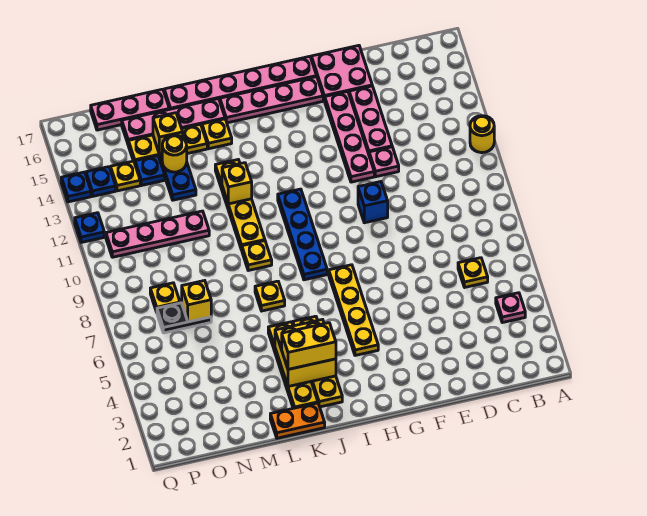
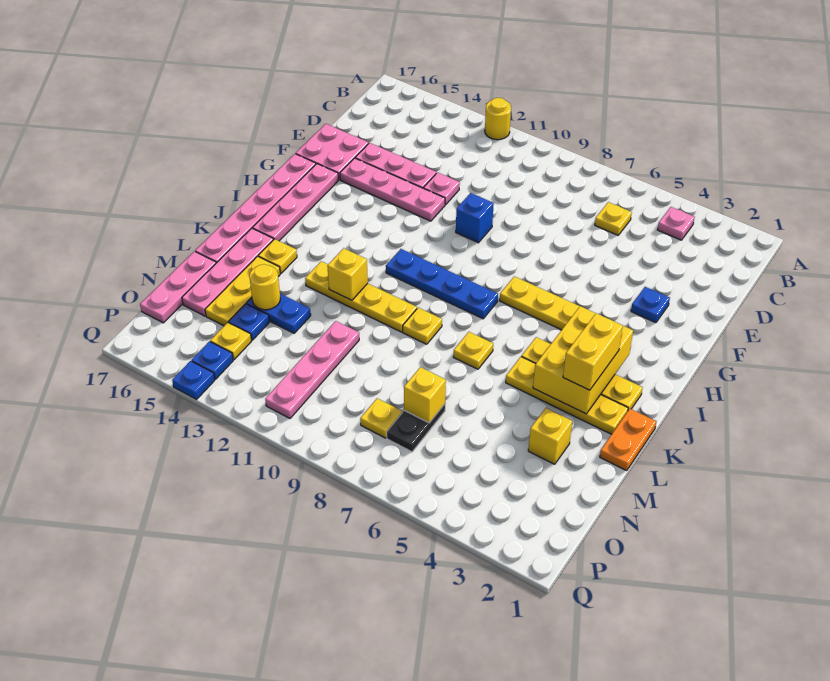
yellow 2x2 brick [275,319,336,387] -> yellow 2x3 brick [533,306,633,414]
yellow 1x1 brick [153,113,183,154] -> yellow 1x1 brick moved to [528,408,572,464]
blue 1x1 plate [75,213,104,243] -> blue 1x1 plate moved to [631,287,670,323]

